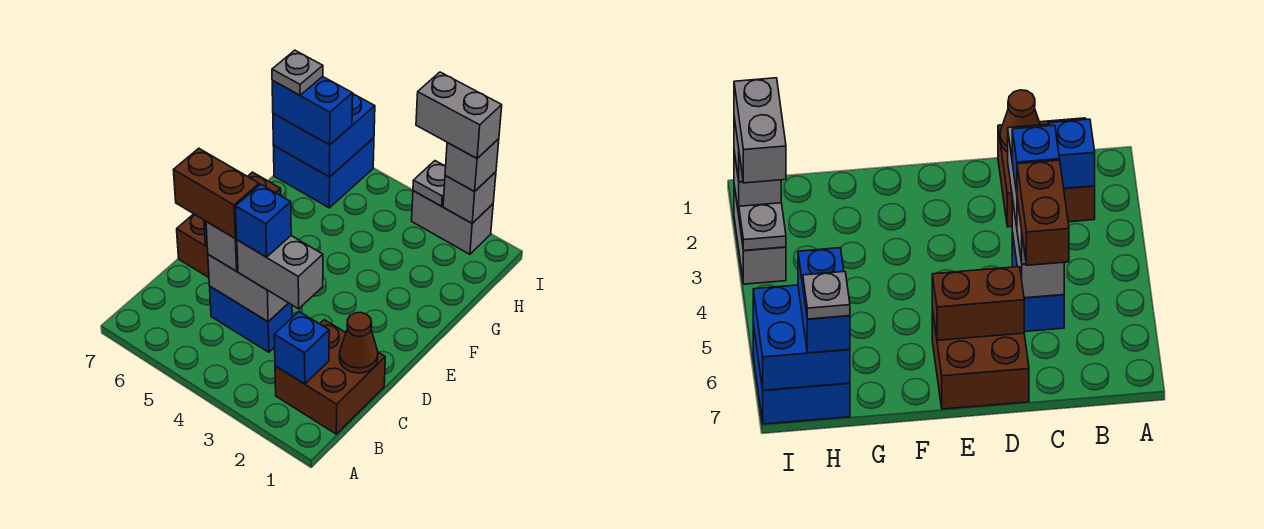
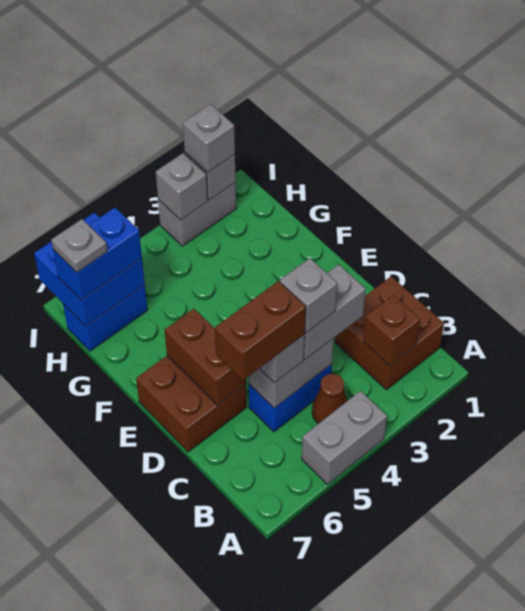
blue 1x1 brick [274,312,329,384] -> brown 1x1 brick [363,295,420,366]
brown 1x1 cone [339,312,378,373] -> brown 1x1 cone moved to [312,374,347,424]
blue 1x1 brick [236,184,291,257] -> grey 1x1 brick [280,258,337,333]
blue 2x2 brick [274,138,374,208] -> blue 1x2 brick [63,285,147,351]
grey 1x2 brick [416,72,502,158] -> grey 1x2 brick moved to [302,391,387,484]
grey 1x1 plate [413,161,446,206] -> grey 1x1 brick [156,153,208,220]

